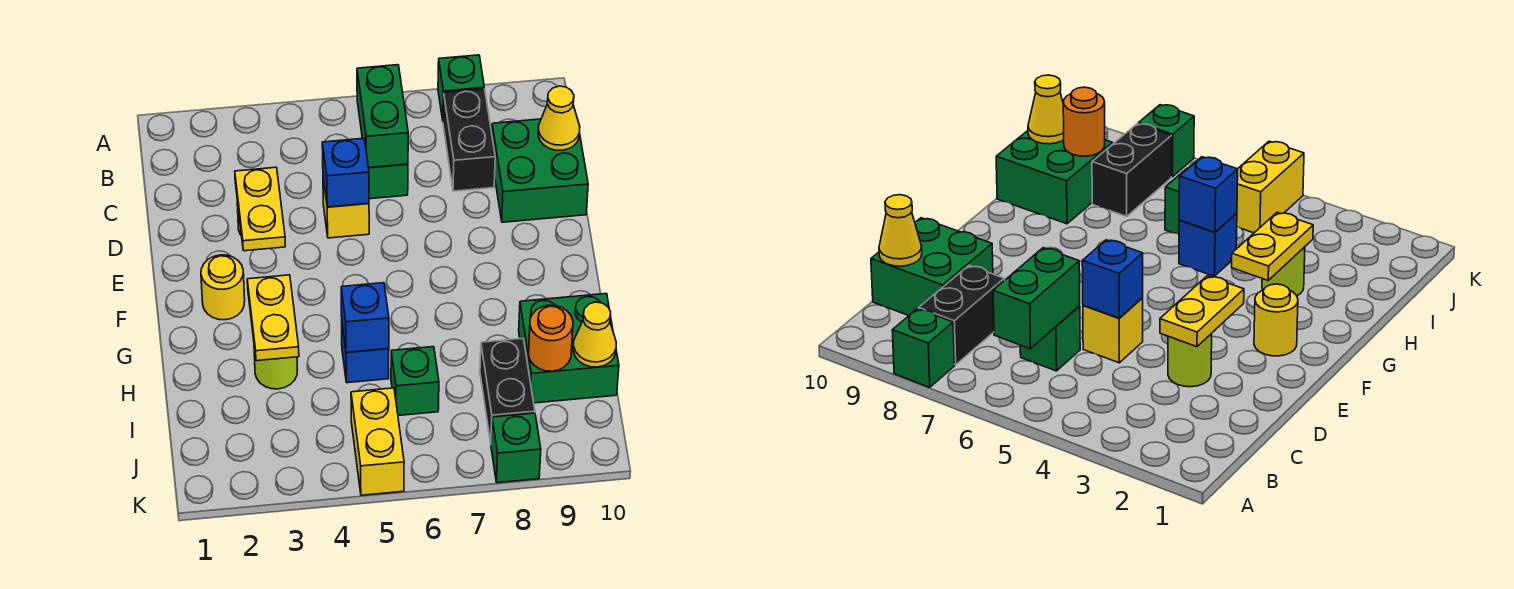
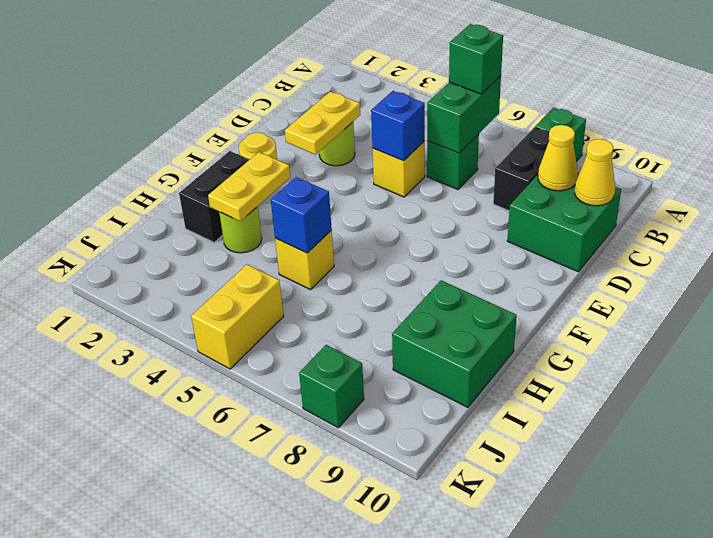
blue 1x1 brick [342,325,389,383] -> yellow 1x1 brick [275,230,334,290]
green 1x1 brick [391,347,439,416] -> green 1x1 brick moved to [449,24,503,94]
black 1x2 brick [480,338,535,443] -> black 1x2 brick moved to [179,151,249,242]
orange 1x1 round brick [529,305,573,371] -> none
yellow 1x1 cone [573,302,616,367] -> yellow 1x1 cone moved to [538,125,578,191]

